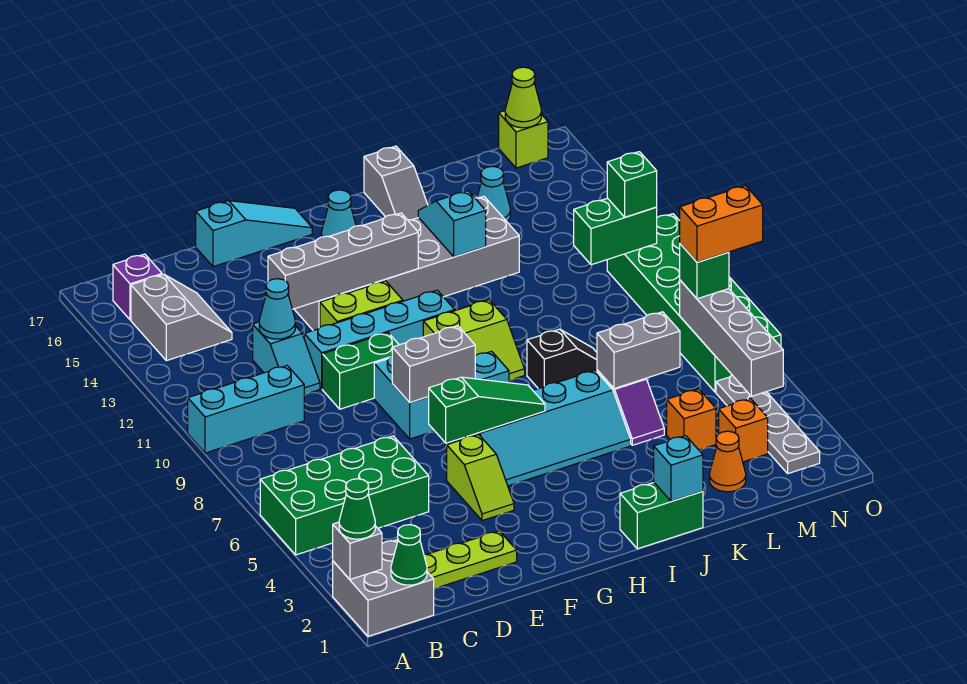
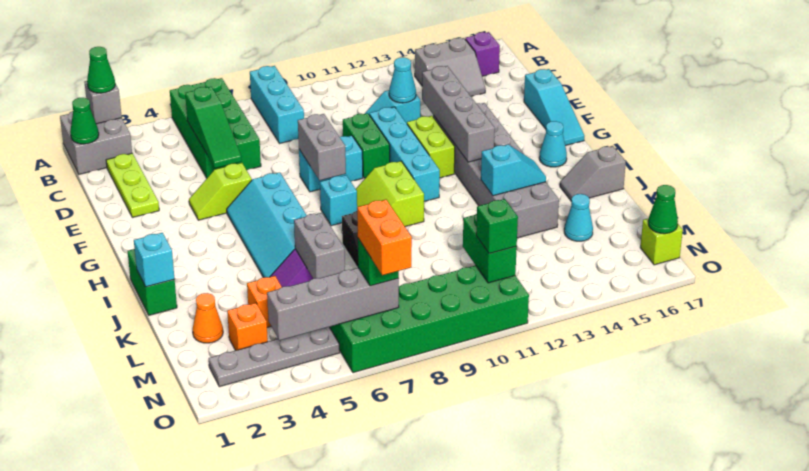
cyan 1x3 brick [188,366,304,453] -> cyan 1x3 brick moved to [250,66,304,144]
green 1x3 slope [429,377,545,443] -> green 1x3 slope moved to [185,87,242,168]
lime 1x1 cone [505,67,541,128] -> green 1x1 cone [648,185,678,234]

